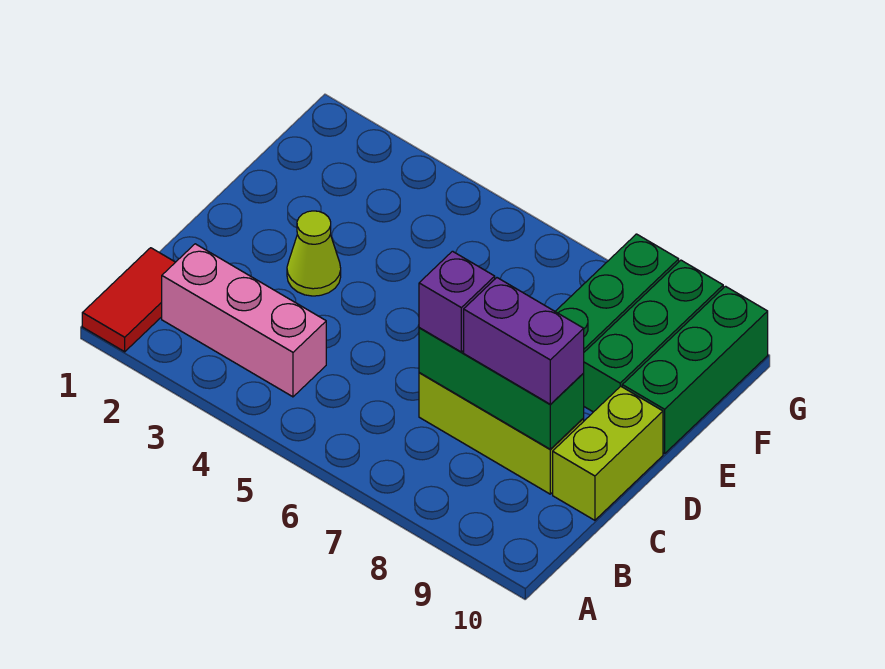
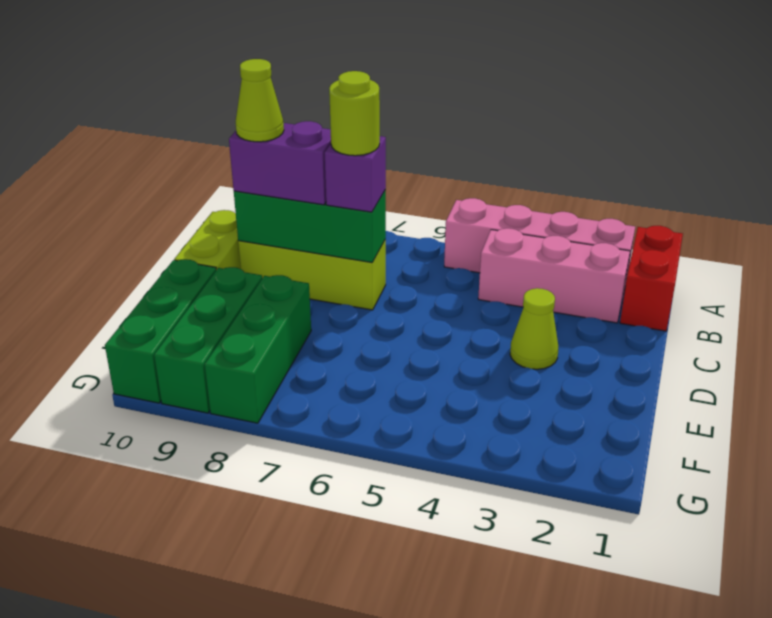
red 1x2 tile [82,248,175,352] -> red 1x2 brick [620,226,683,331]
none -> pink 1x4 brick [444,198,635,291]
none -> lime 1x1 round brick [329,71,380,156]
none -> lime 1x1 cone [236,59,284,142]

